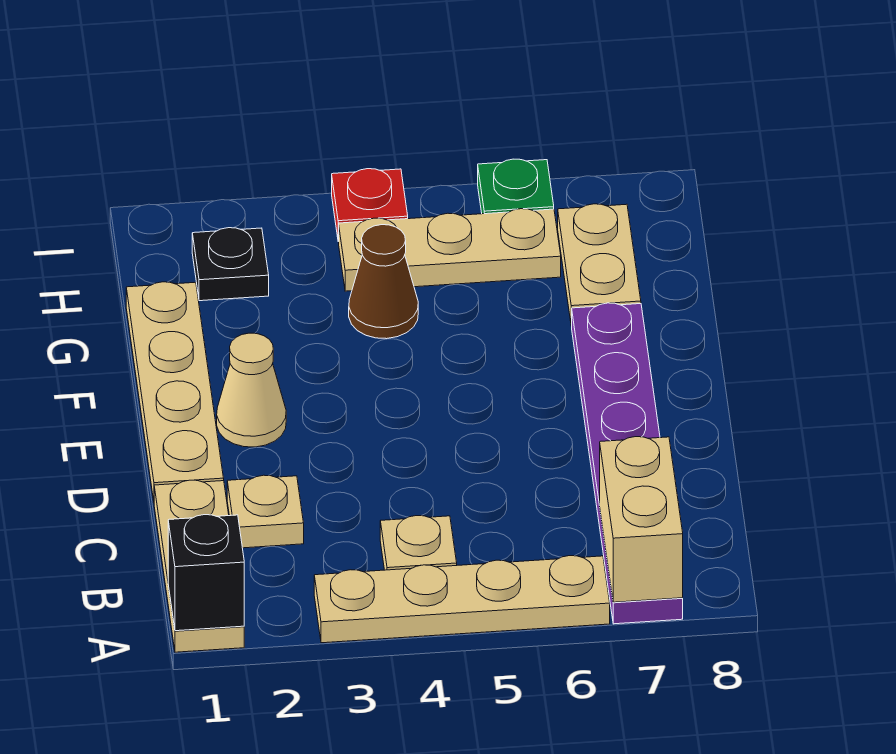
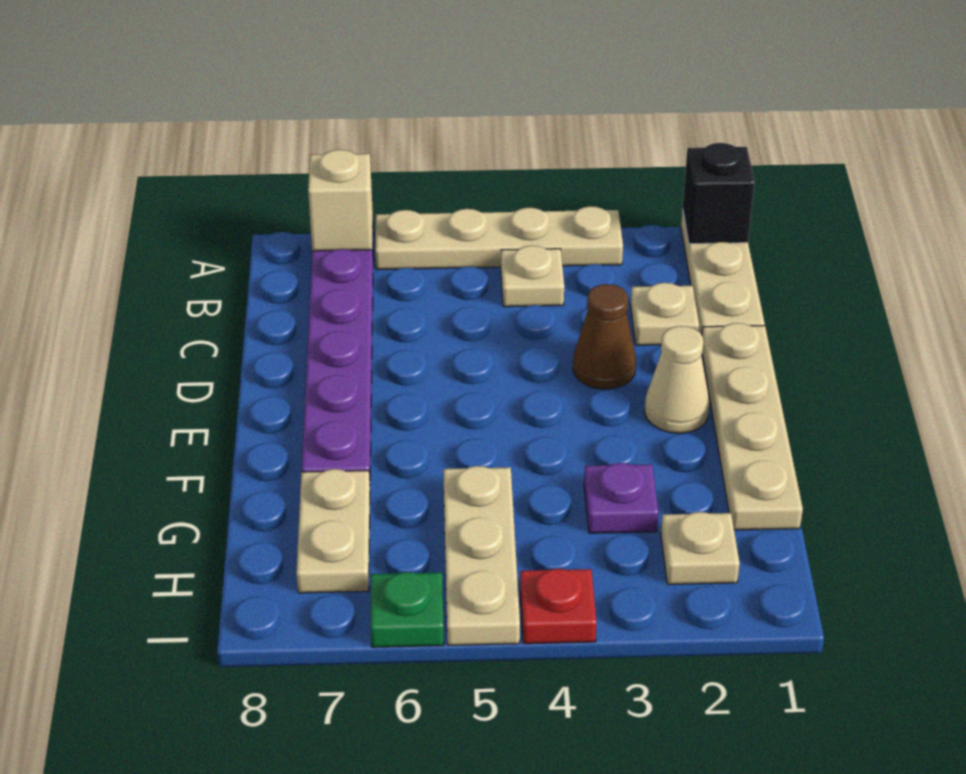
tan 1x2 brick [600,437,683,602] -> tan 1x1 brick [308,150,373,251]
none -> purple 1x1 plate [584,463,658,533]
brown 1x1 cone [349,225,418,339] -> brown 1x1 cone moved to [573,284,636,389]
black 1x1 plate [192,228,269,301] -> tan 1x1 plate [661,512,740,585]
tan 1x3 plate [338,209,561,291] -> tan 1x3 plate turned to [443,466,520,645]

